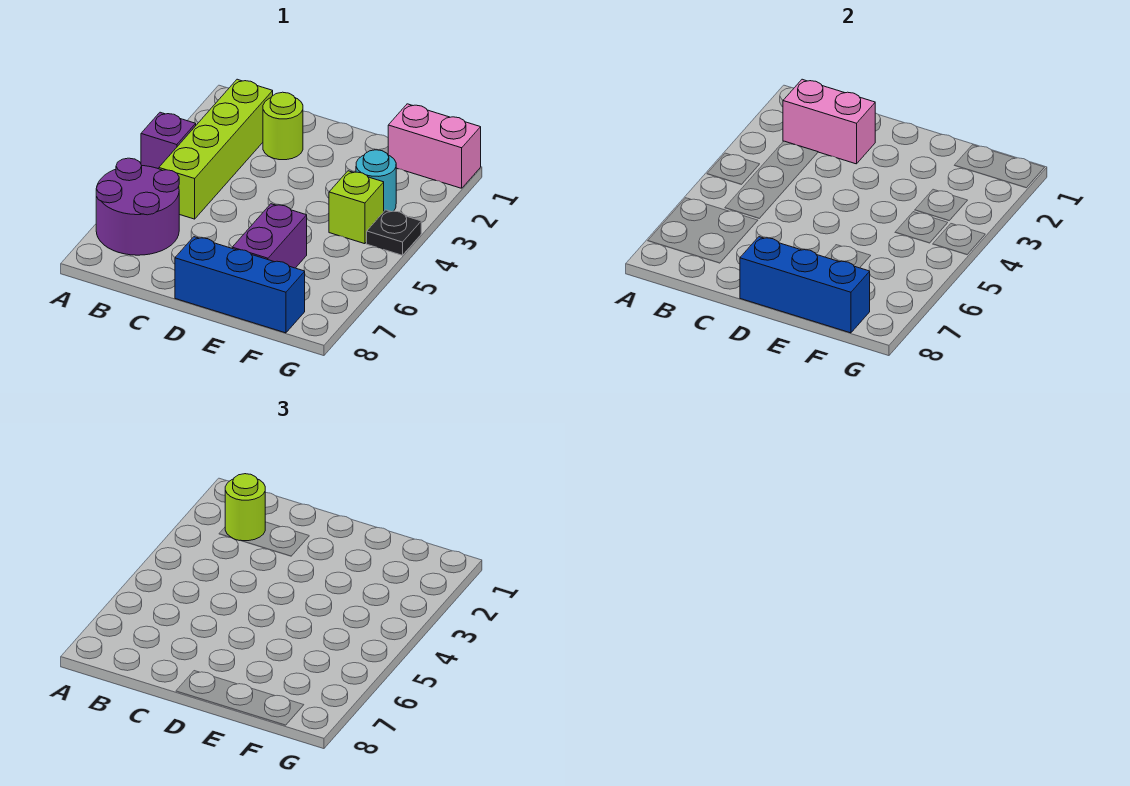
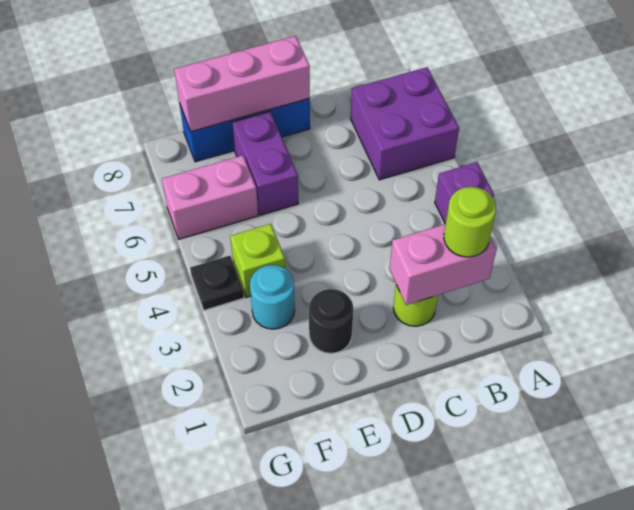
purple 2x2 round brick [96,158,179,255] -> purple 2x2 brick [351,67,459,180]
lime 1x4 brick [159,79,273,219] -> none
blue 1x3 brick [740,237,870,333] -> pink 1x3 brick [174,36,310,132]
none -> black 1x1 round brick [309,289,353,353]
pink 1x2 brick [388,104,481,188] -> pink 1x2 brick moved to [162,155,258,239]

